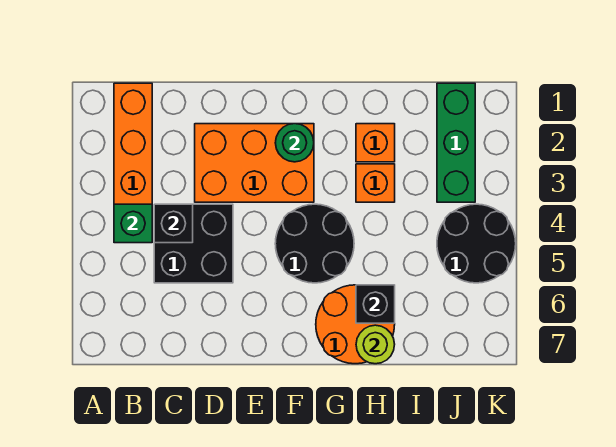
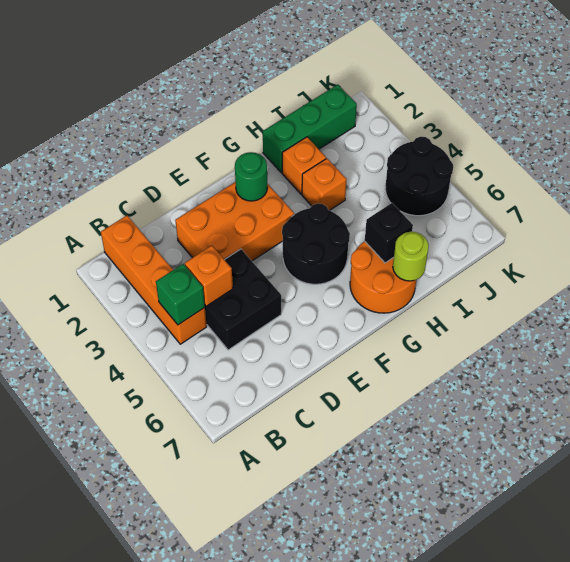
black 1x1 brick [154,204,193,243] -> orange 1x1 brick [185,246,233,306]
green 1x3 brick [437,83,475,202] -> green 1x3 brick turned to [263,85,357,173]

